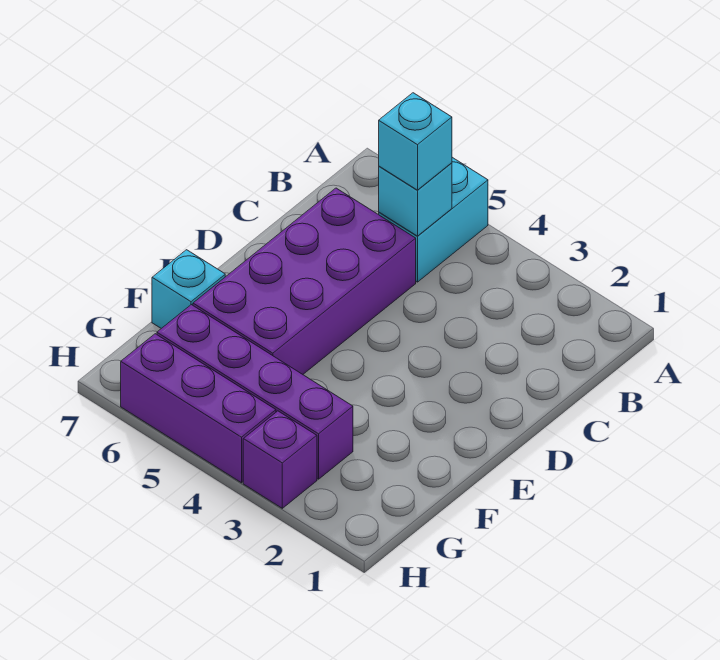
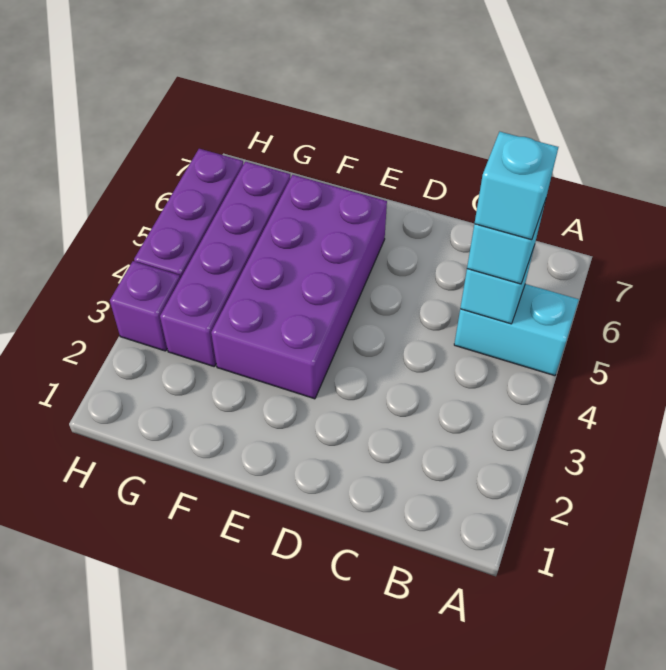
purple 2x4 brick [193,188,416,374] -> purple 2x4 brick turned to [211,175,387,399]
cyan 1x1 brick [152,250,225,328] -> cyan 1x1 brick moved to [474,132,558,240]

